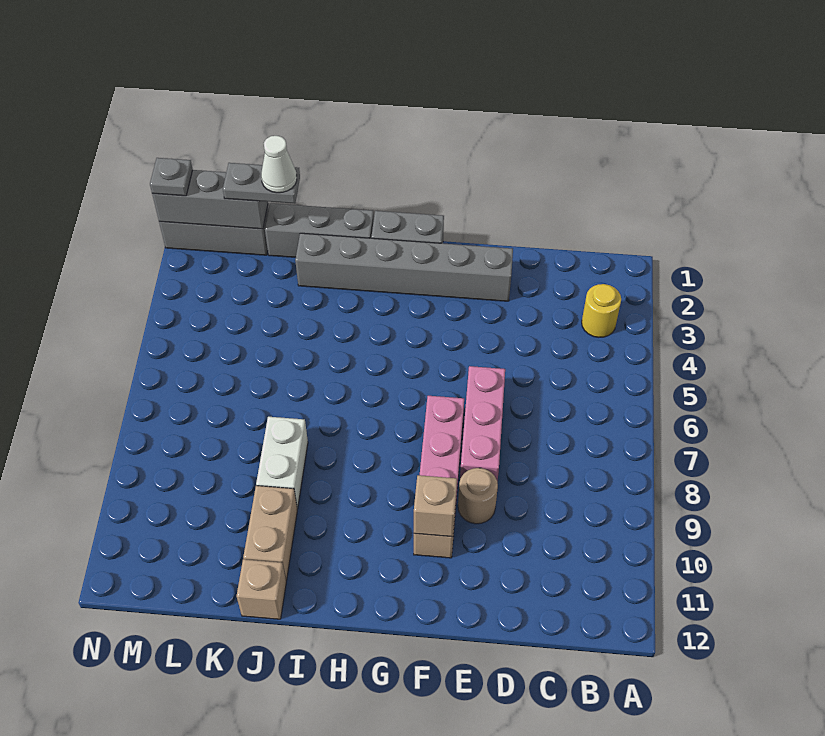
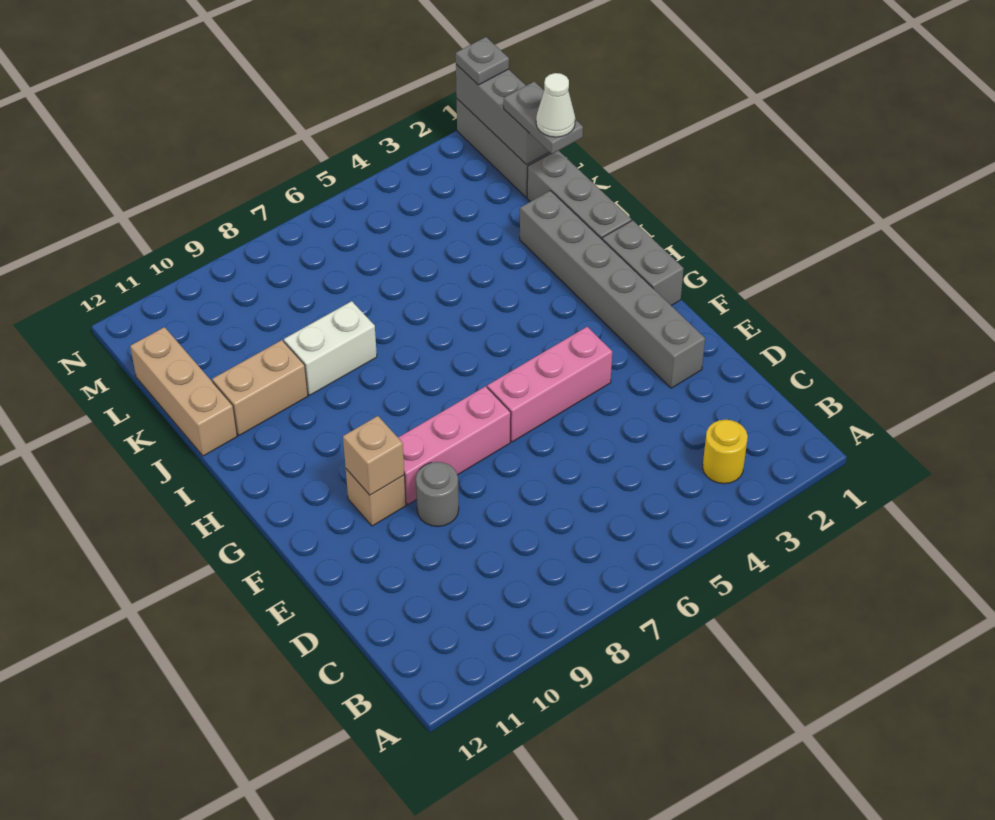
pink 1x3 brick [460,366,505,481] -> pink 1x3 brick moved to [487,327,612,442]
tan 1x1 round brick [458,468,498,524] -> grey 1x1 round brick [416,462,459,526]
tan 1x1 brick [237,559,286,619] -> tan 1x3 brick [130,327,237,456]

